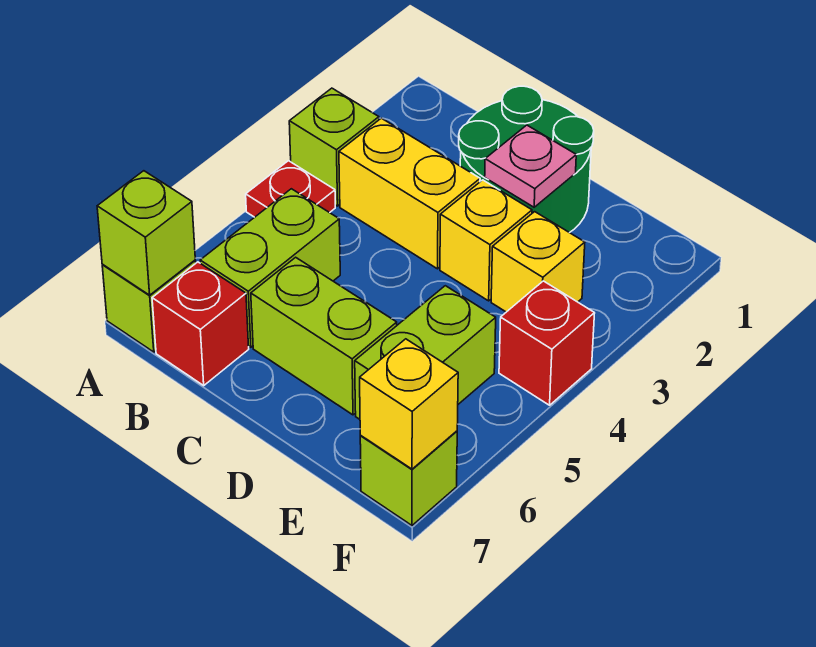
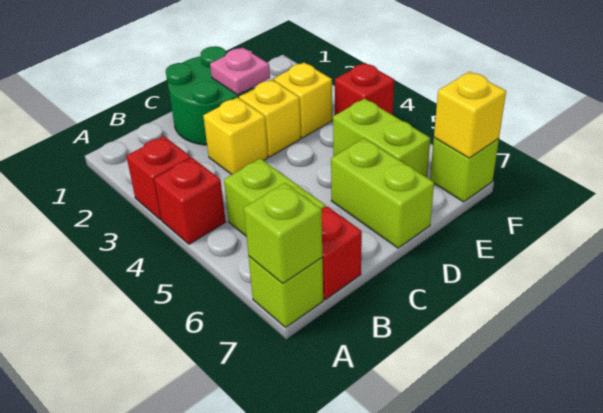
lime 1x1 brick [289,88,379,206] -> red 1x1 brick [126,136,191,220]
red 1x1 plate [246,161,335,217] -> red 1x1 brick [154,158,226,244]
yellow 1x2 brick [339,118,480,269] -> yellow 1x1 brick [203,97,268,175]
lime 1x2 brick [251,257,397,415] -> lime 1x2 brick turned to [331,138,434,248]

